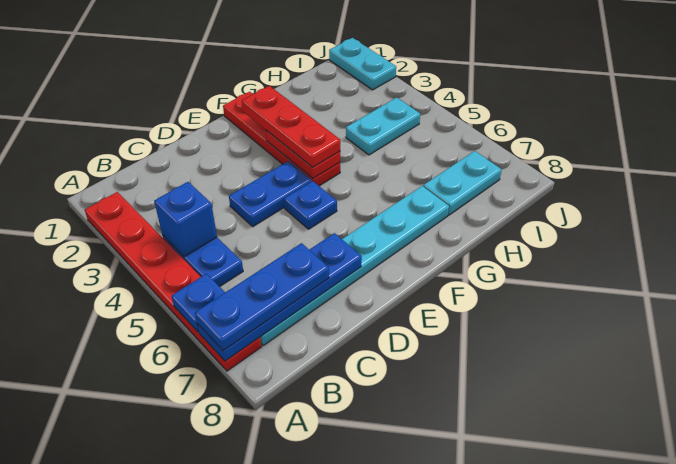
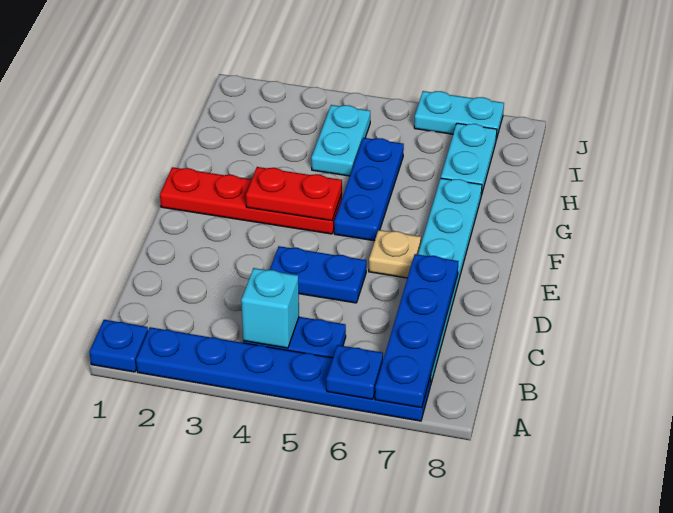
red 1x6 plate [85,192,262,371] -> blue 1x6 plate [136,327,431,421]
blue 1x3 plate [195,243,329,351] -> blue 1x3 plate moved to [334,138,404,241]
blue 1x1 brick [154,182,217,257] -> cyan 1x1 brick [241,268,299,348]
blue 1x2 plate [229,161,312,226] -> blue 1x2 plate turned to [270,246,366,303]
blue 1x1 plate [284,181,337,229] -> blue 1x1 plate moved to [90,320,148,372]
none -> tan 1x1 plate [369,230,421,278]
red 1x3 plate [242,86,340,168] -> none
cyan 1x2 plate [329,38,396,90] -> cyan 1x2 plate moved to [414,91,504,140]

